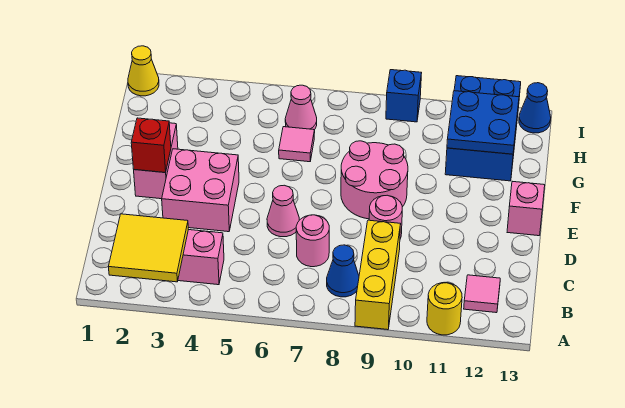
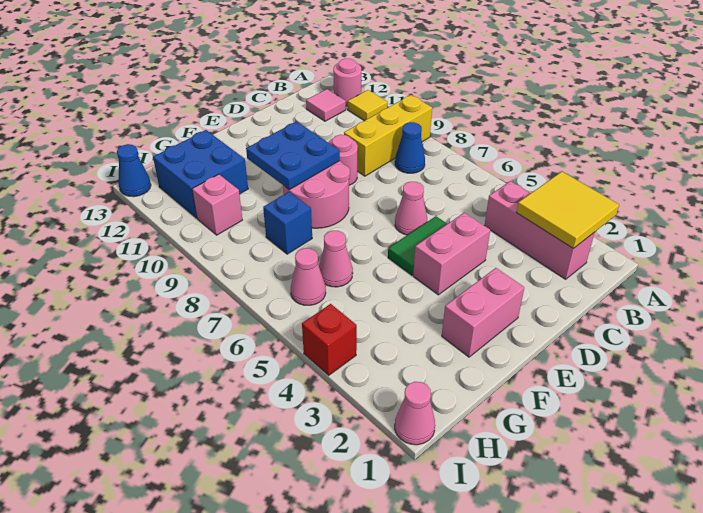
yellow 1x1 round brick [427,283,462,335] -> yellow 1x1 tile [348,90,388,121]
pink 1x1 round brick [296,215,329,267] -> pink 1x1 round brick moved to [333,59,361,106]
pink 2x2 brick [162,149,239,232] -> pink 1x2 brick [413,213,490,295]
none -> green 1x2 tile [388,216,447,275]
red 1x1 brick [131,118,171,173] -> red 1x1 brick moved to [302,304,357,375]
pink 1x1 brick [507,181,545,236] -> pink 1x1 brick moved to [192,174,242,235]
pink 1x1 tile [279,127,315,162] -> pink 1x1 cone [319,231,353,287]
blue 2x3 brick [445,76,521,181] -> blue 2x2 brick [153,130,248,218]
blue 2x2 plate [447,91,519,154] -> blue 2x2 plate moved to [246,121,340,190]
yellow 1x1 cone [128,46,159,96] -> pink 1x1 cone [395,382,435,445]
blue 1x1 brick [386,70,421,122] -> blue 1x1 brick moved to [263,192,312,254]

